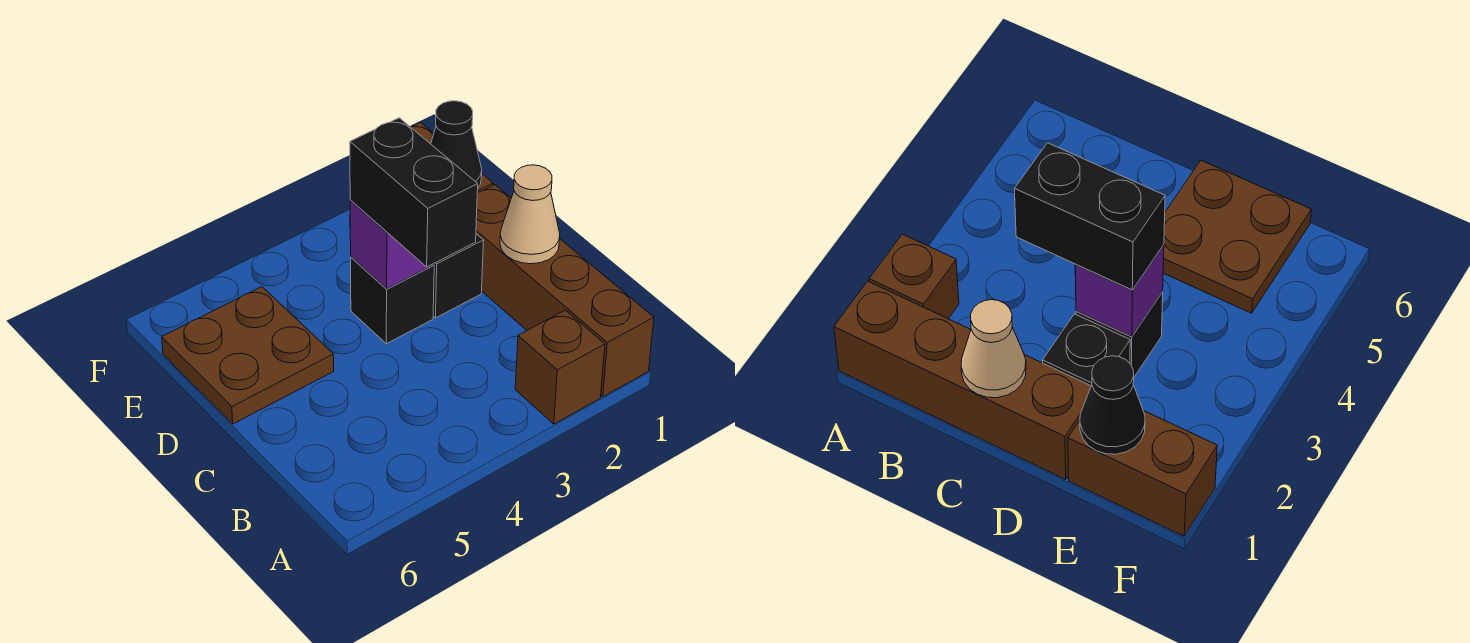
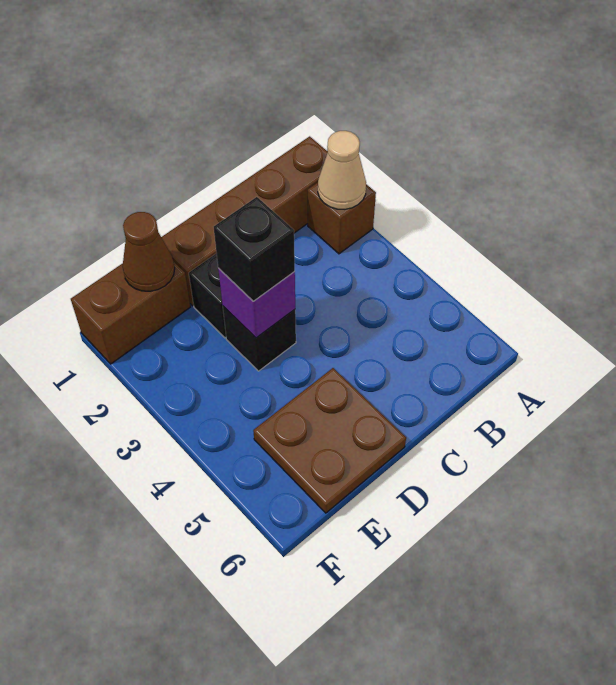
tan 1x1 cone [500,165,560,264] -> tan 1x1 cone moved to [318,131,366,209]
black 1x2 brick [350,118,478,267] -> black 1x1 brick [214,197,295,301]
black 1x1 cone [431,101,482,187] -> brown 1x1 cone [123,212,175,291]

